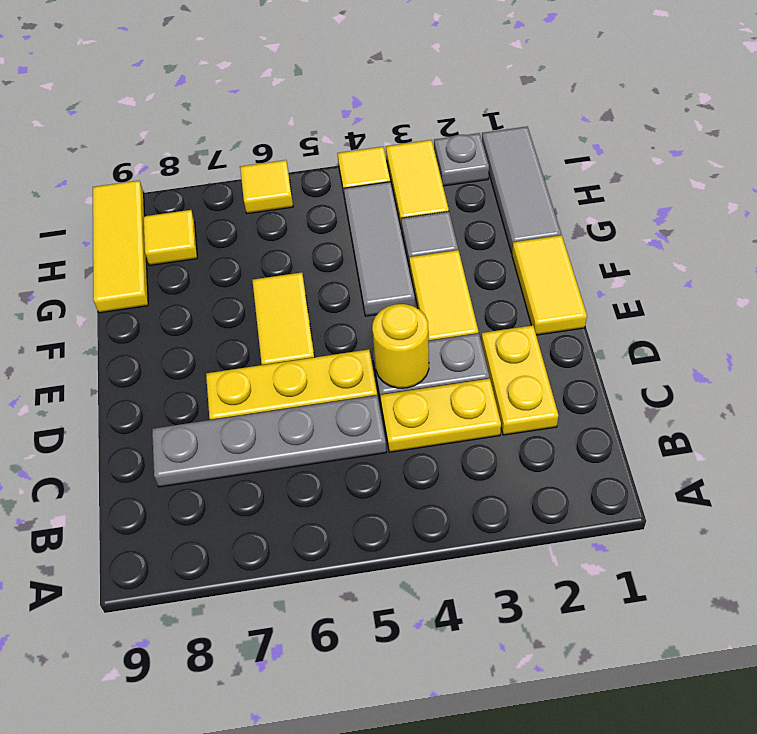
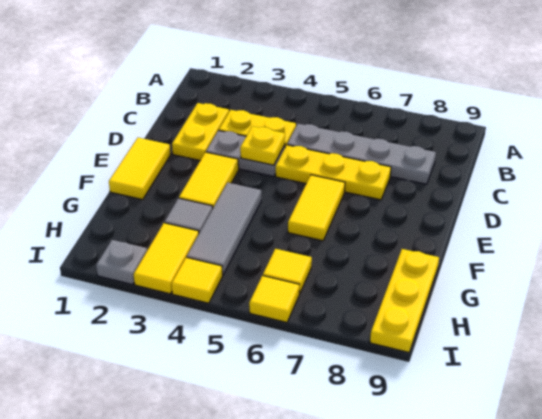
yellow 1x1 round brick [372,304,429,388] -> yellow 1x1 plate [240,126,285,165]
grey 1x3 tile [482,127,561,253] -> none
yellow 1x3 tile [93,181,148,313] -> yellow 1x3 plate [370,249,439,352]
yellow 1x1 tile [143,210,197,265] -> yellow 1x1 tile moved to [263,249,312,294]

